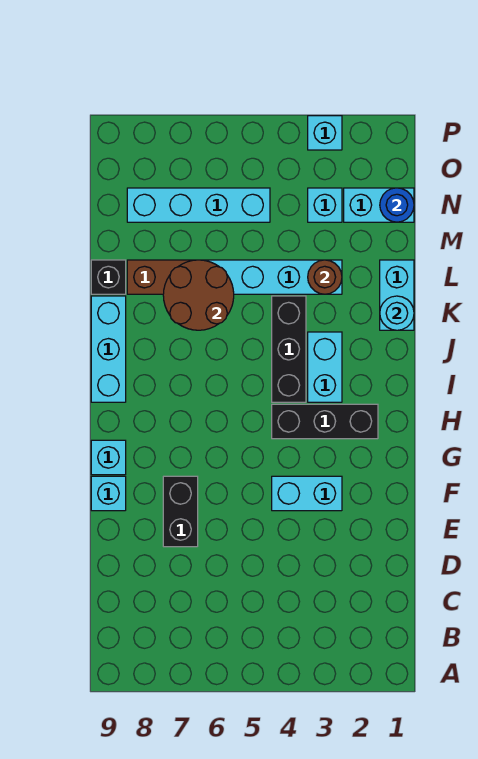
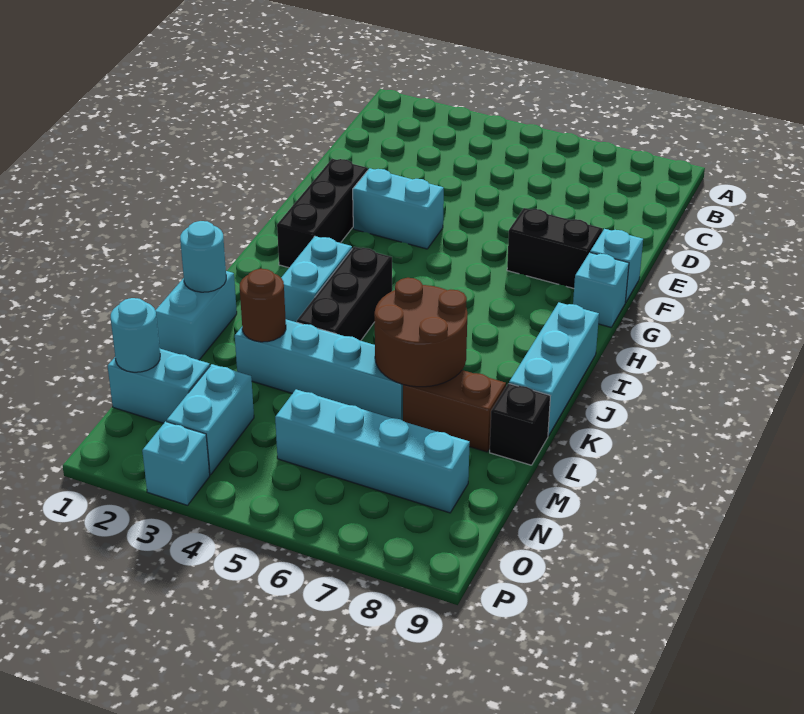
black 1x2 brick [163,476,198,547] -> black 1x2 brick turned to [507,208,602,288]
black 1x3 brick [272,404,378,439] -> black 1x3 brick turned to [277,159,368,268]
blue 1x1 round brick [380,188,414,222] -> cyan 1x1 round brick [111,298,160,372]
cyan 1x1 brick [308,188,342,222] -> cyan 1x2 brick [167,364,254,475]

